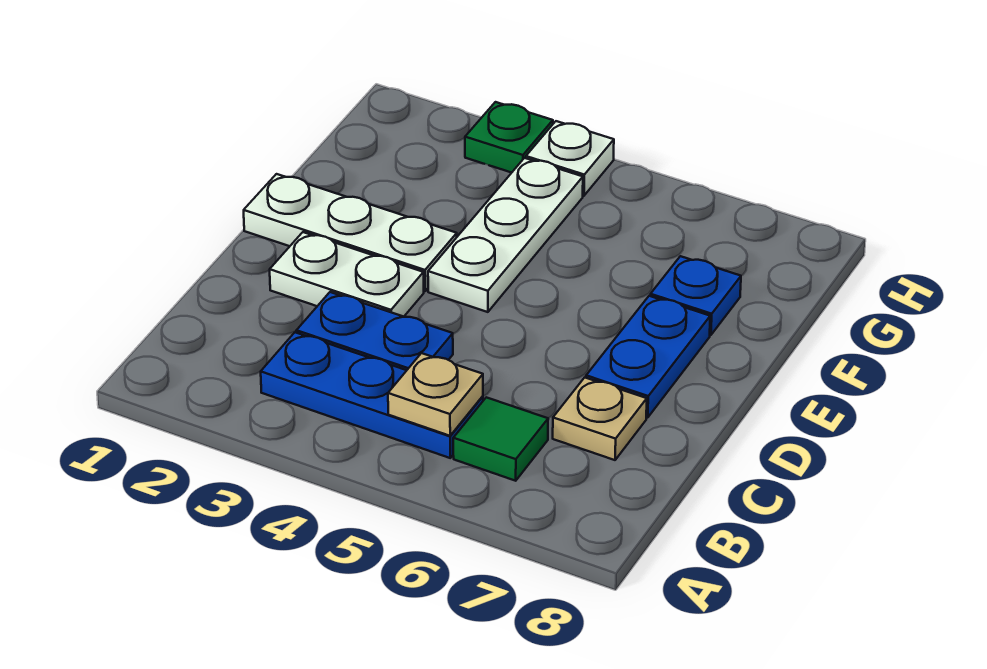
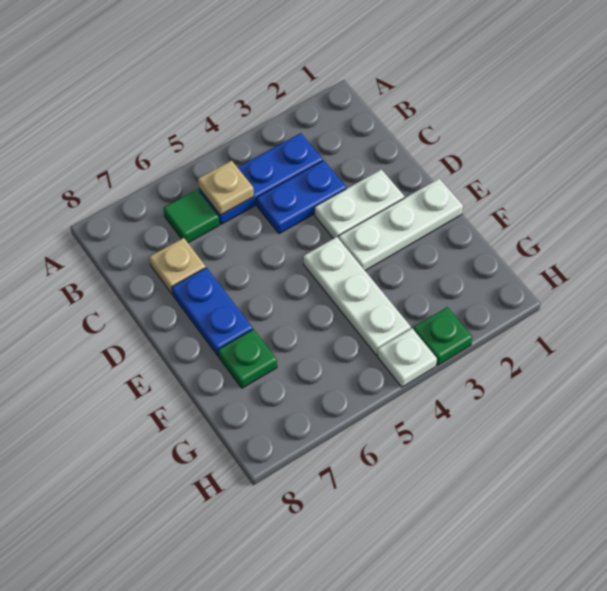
blue 1x1 plate [650,256,741,335] -> green 1x1 plate [218,329,277,388]

